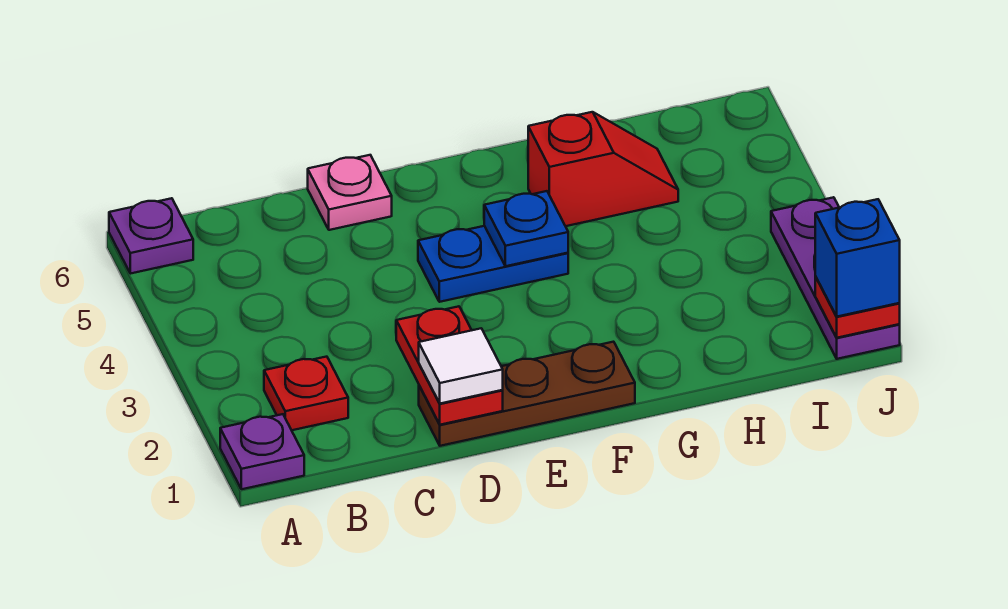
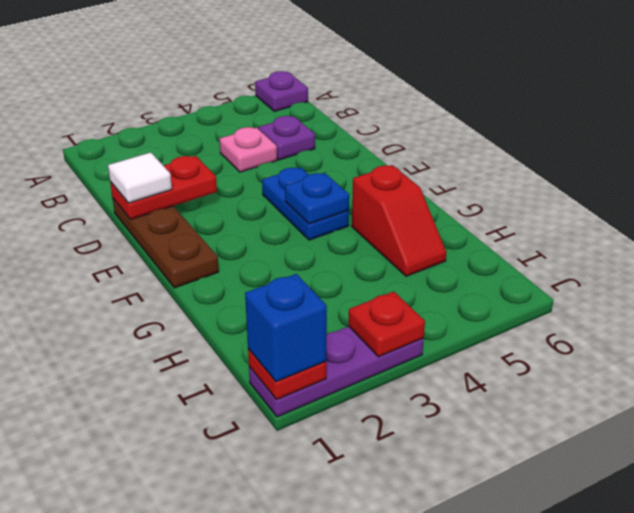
purple 1x1 plate [220,414,304,489] -> purple 1x1 plate moved to [258,116,315,160]
red 1x1 plate [264,357,348,430] -> red 1x1 plate moved to [349,291,425,357]
pink 1x1 plate [308,155,392,230] -> pink 1x1 plate moved to [220,127,277,172]

